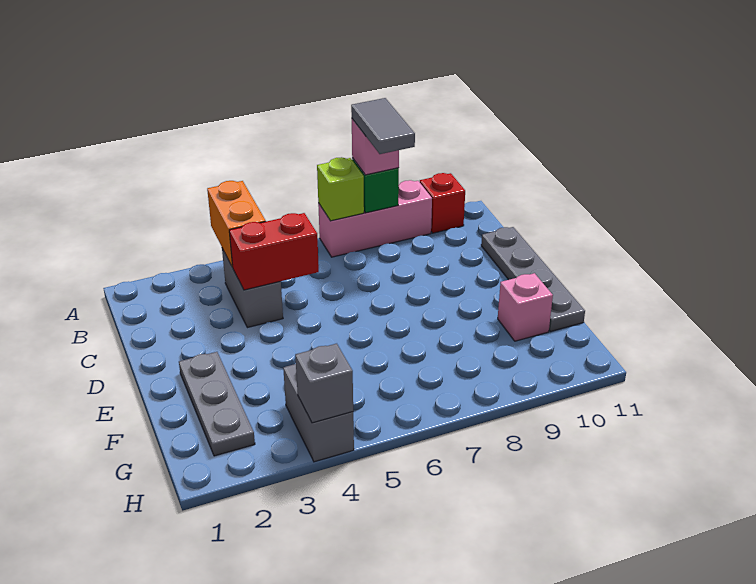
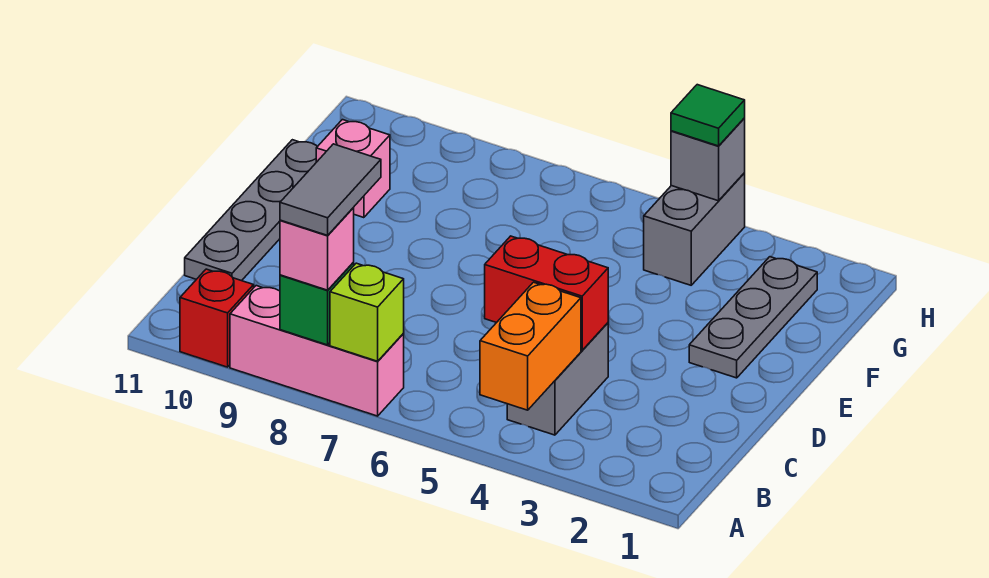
none -> green 1x1 tile [671,85,745,146]

